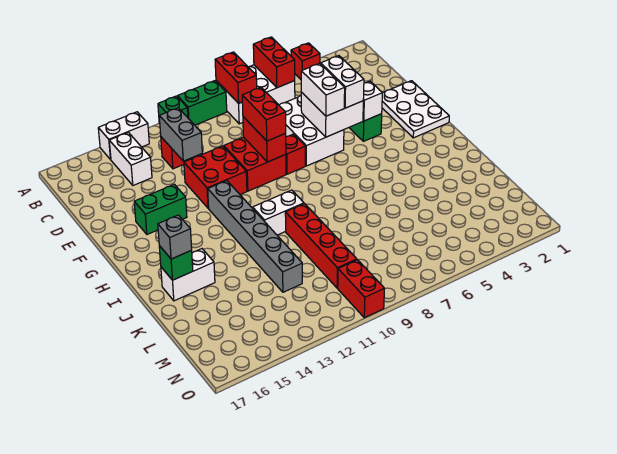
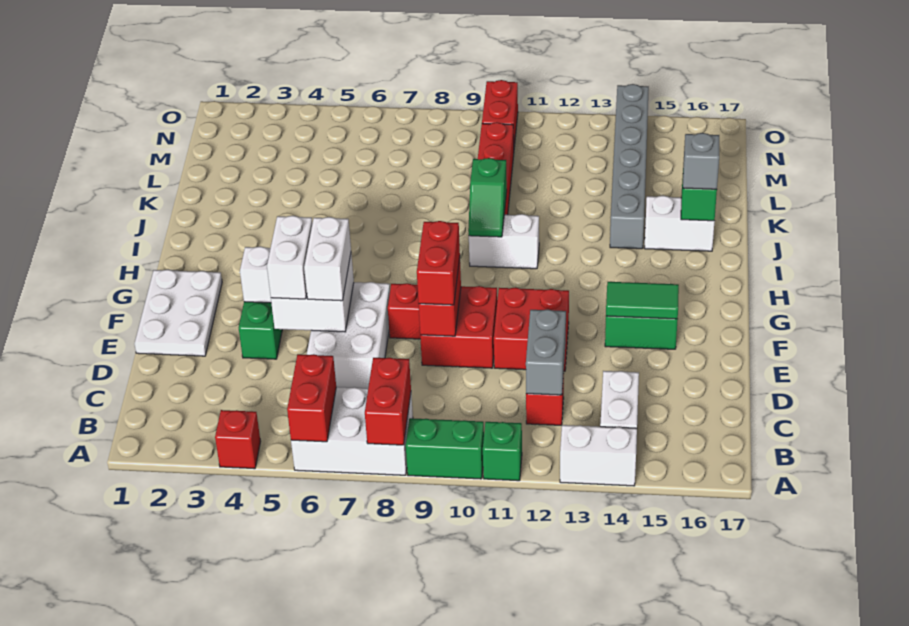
none -> green 1x2 tile [606,282,679,319]
grey 1x6 brick [208,181,302,292] -> grey 1x6 brick moved to [610,84,649,249]
none -> green 1x2 slope [468,158,507,237]

